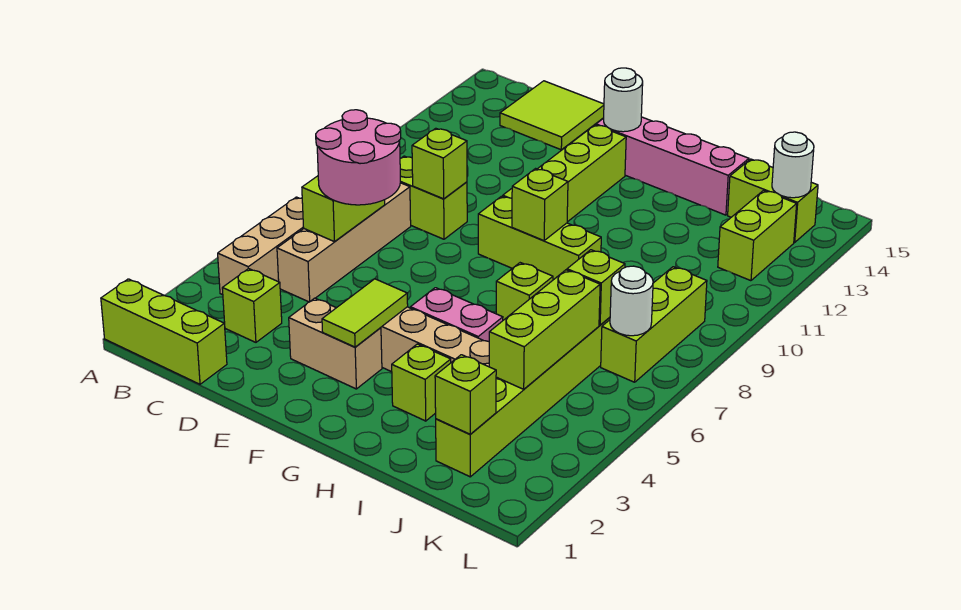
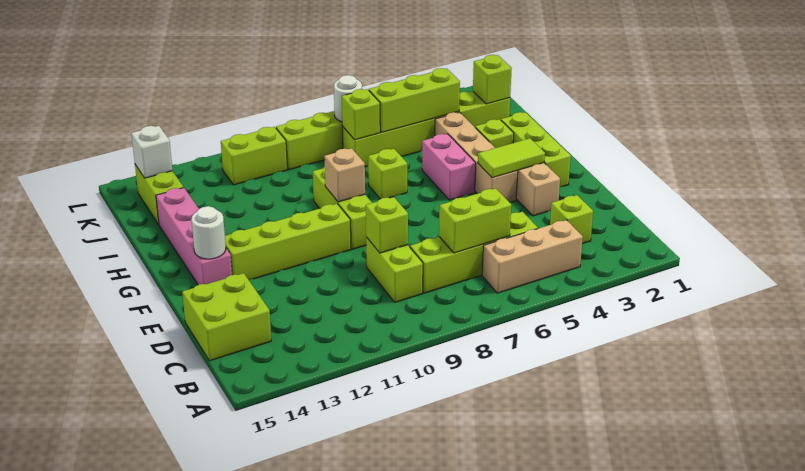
lime 1x3 brick [101,279,227,384] -> lime 1x3 brick moved to [501,112,571,187]
tan 1x4 brick [277,183,411,302] -> lime 1x4 brick [410,212,538,293]
pink 2x2 round brick [316,110,401,205] -> none
lime 2x2 tile [500,81,604,150] -> lime 2x2 brick [182,273,271,361]
lime 1x1 brick [512,169,568,241] -> tan 1x1 brick [324,148,365,202]
lime 1x2 brick [718,191,797,281] -> lime 1x2 brick moved to [221,127,287,185]
white 1x1 round brick [772,132,814,198] -> white 1x1 brick [131,126,172,178]

